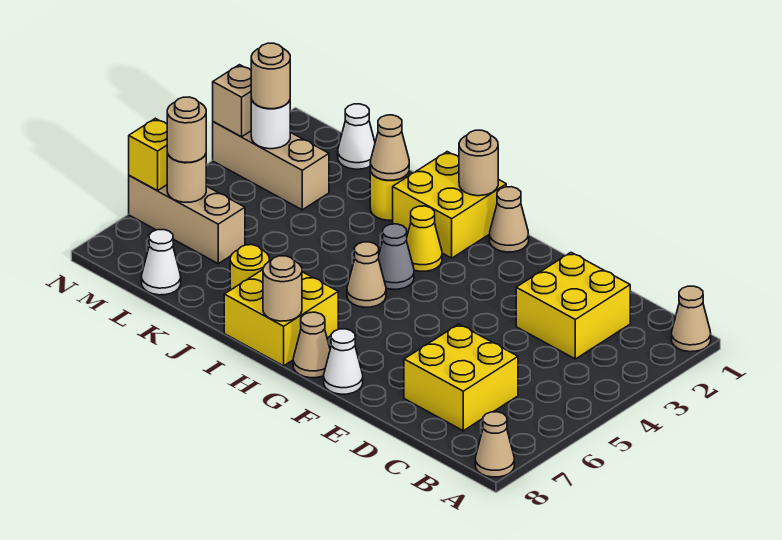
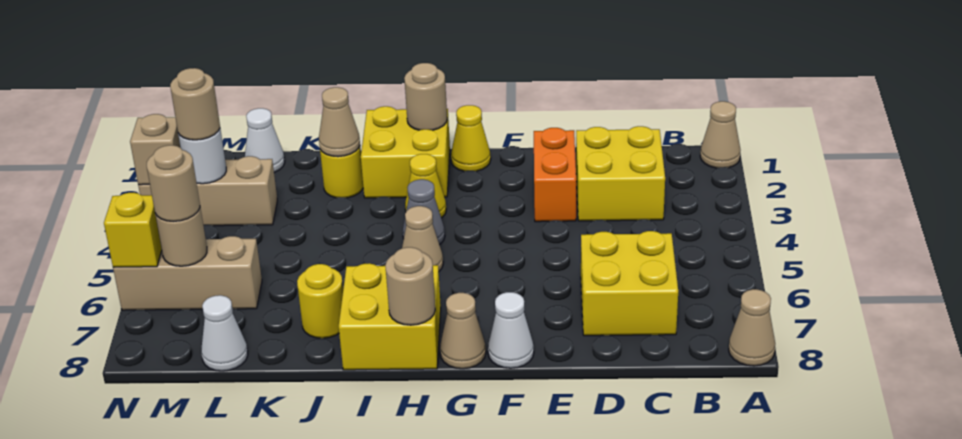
none -> orange 1x2 brick [534,128,576,222]
tan 1x1 cone [490,187,529,252] -> yellow 1x1 cone [451,105,491,171]

